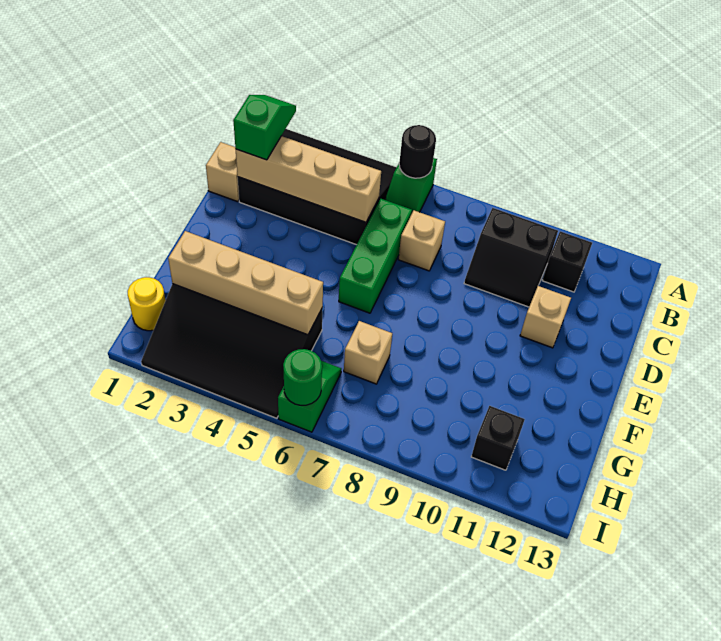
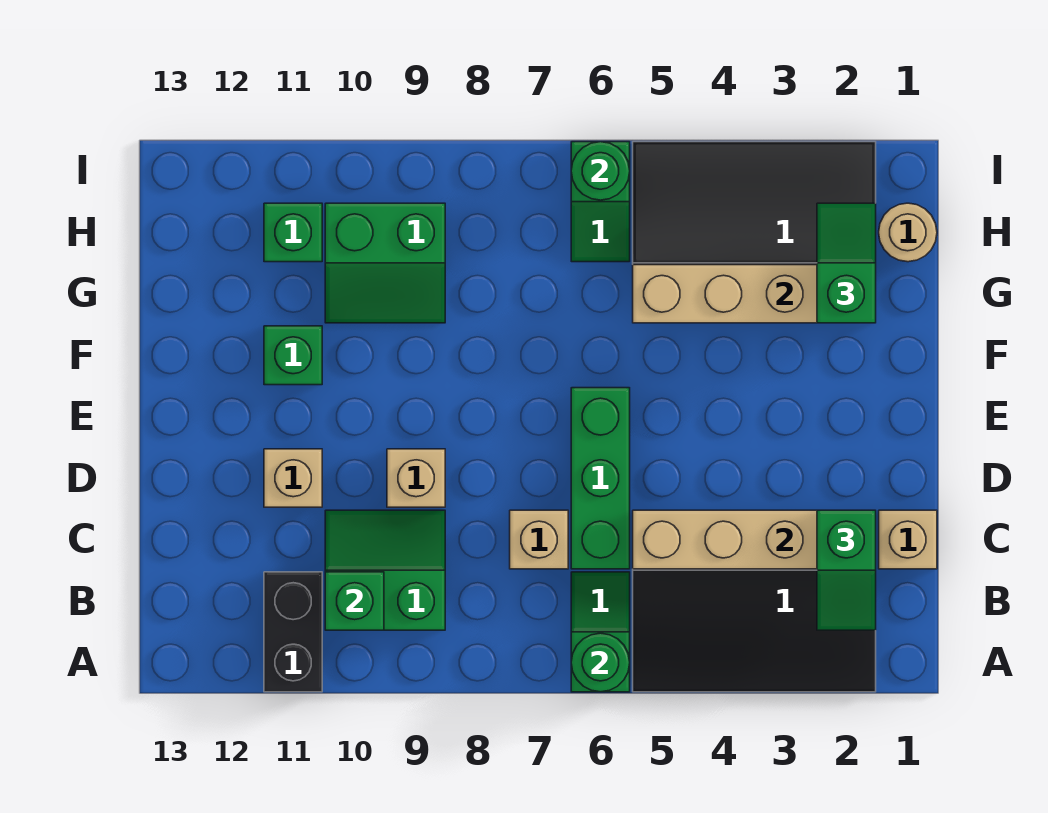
black 1x1 round brick [399,125,436,178] -> green 1x1 round brick [571,633,630,692]
black 2x2 slope [464,208,558,307] -> green 2x2 slope [325,510,445,630]
none -> green 1x1 brick [325,572,384,630]
black 1x1 brick [542,231,592,292] -> black 1x2 brick [264,572,322,692]
none -> green 1x1 brick [264,326,322,385]
none -> green 1x2 slope [817,203,876,323]
tan 1x1 brick [344,321,392,384] -> tan 1x1 brick moved to [387,449,445,507]
none -> green 2x2 slope [325,203,445,323]
yellow 1x1 round brick [128,277,166,331] -> tan 1x1 round brick [879,203,937,262]
black 1x1 brick [471,406,525,470] -> green 1x1 brick [264,203,322,262]

